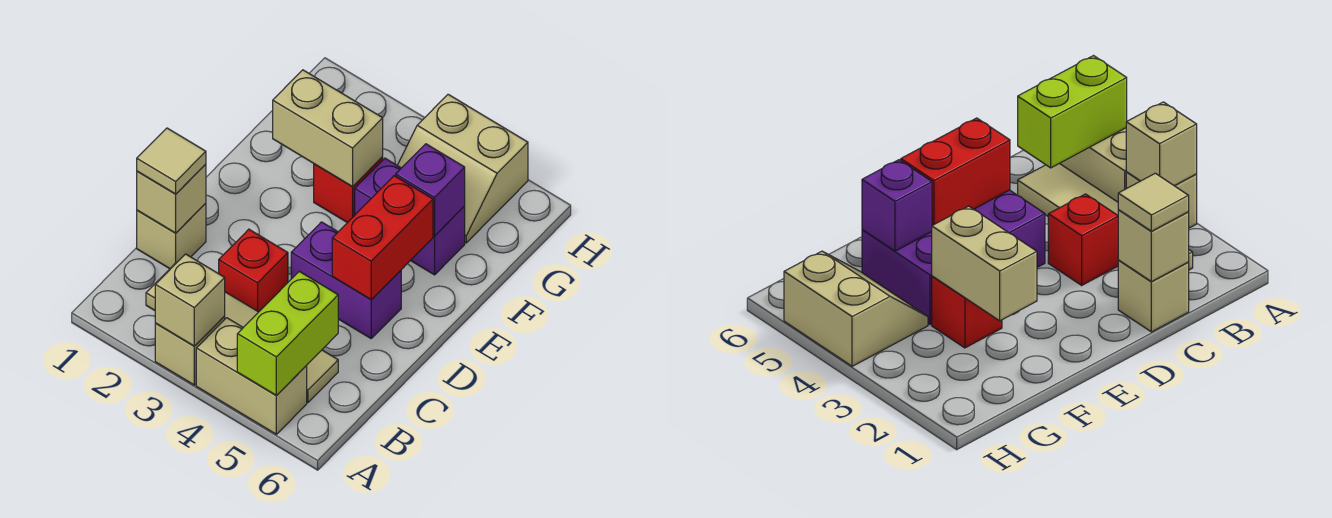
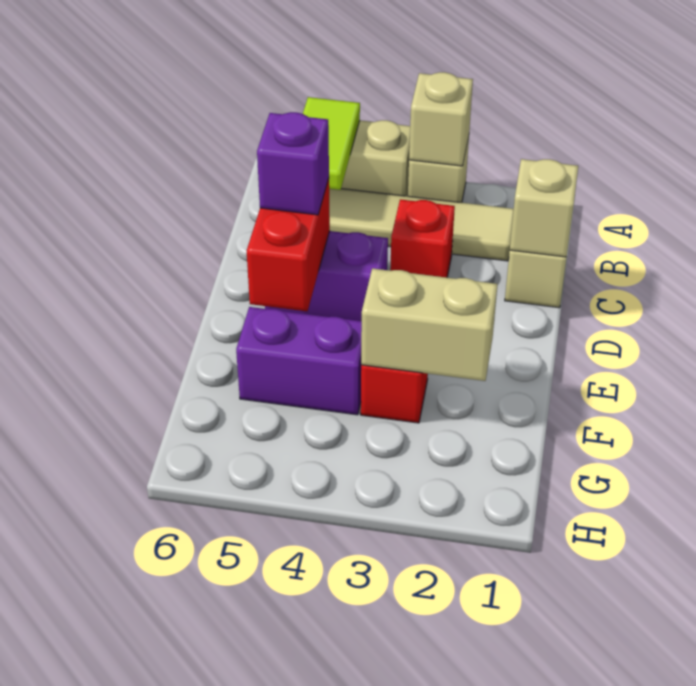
lime 1x2 brick [237,271,338,395] -> lime 1x2 tile [303,97,360,190]
tan 1x1 tile [137,128,206,194] -> none
purple 1x1 brick [396,144,465,236] -> purple 1x1 brick moved to [257,112,329,215]
tan 2x2 slope [397,94,528,243] -> none

